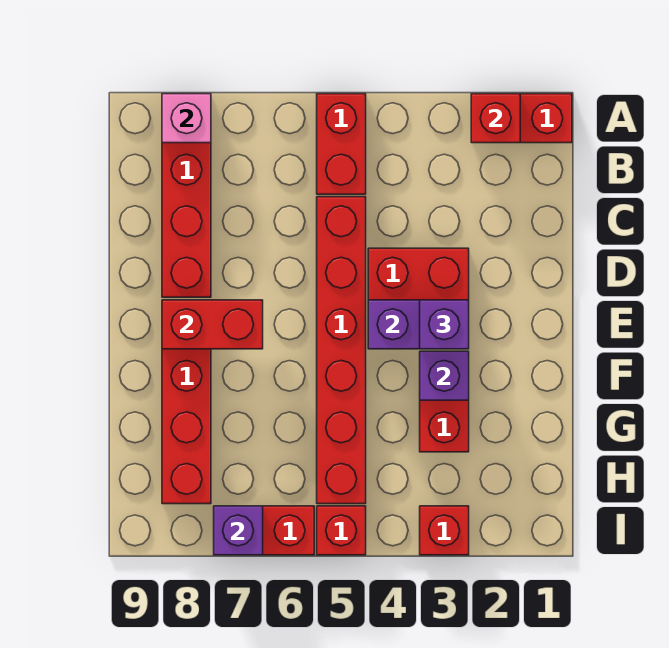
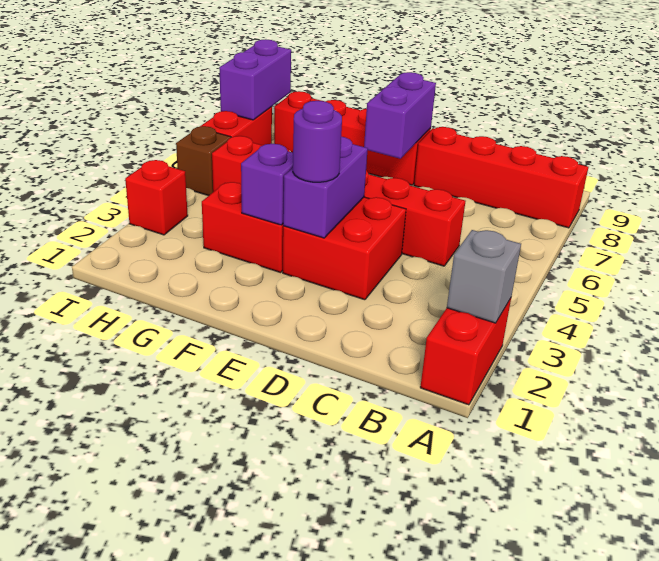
red 1x1 brick [471,94,520,143] -> grey 1x1 brick [447,230,521,323]
red 1x2 brick [317,94,366,194] -> none
pink 1x1 brick [162,94,211,143] -> none
purple 1x1 brick [420,300,469,349] -> purple 1x1 round brick [293,101,342,182]
red 1x2 brick [162,300,263,349] -> purple 1x2 brick [364,72,436,159]
red 1x1 brick [317,506,366,555] -> brown 1x1 brick [176,126,231,196]
purple 1x1 brick [214,506,263,555] -> purple 1x2 brick [219,39,291,120]

